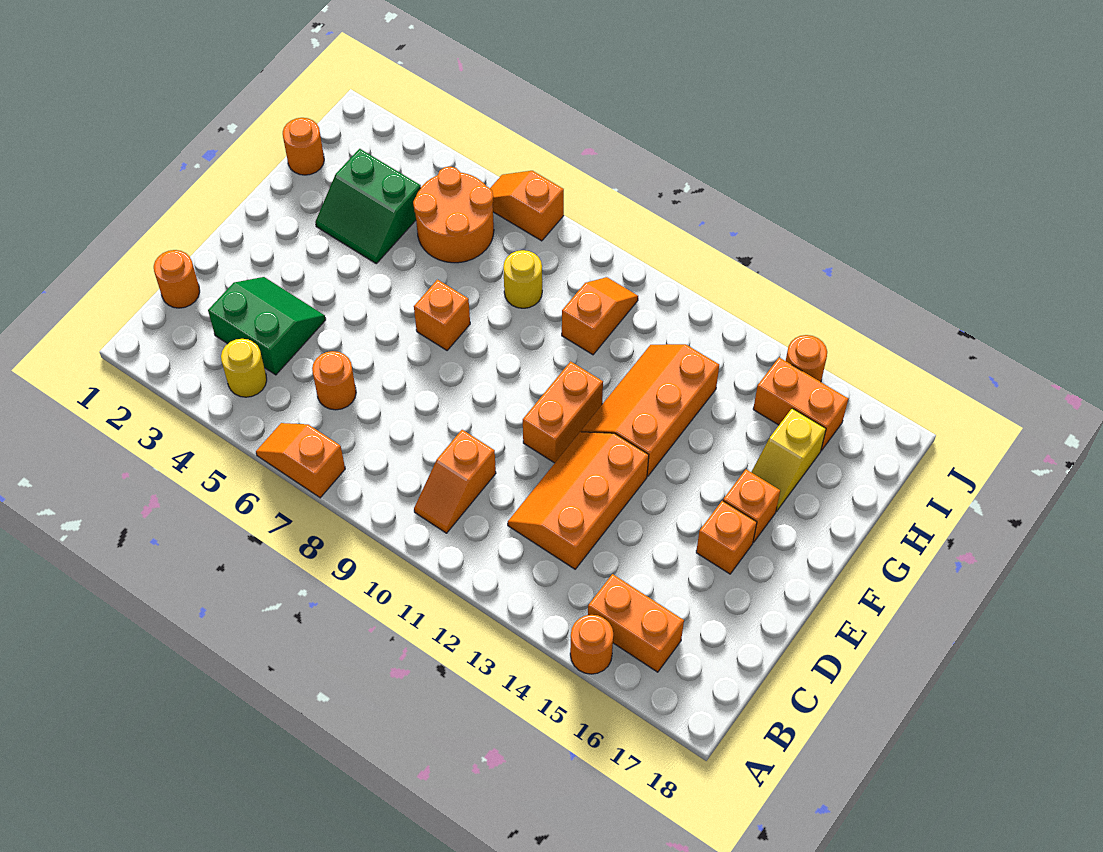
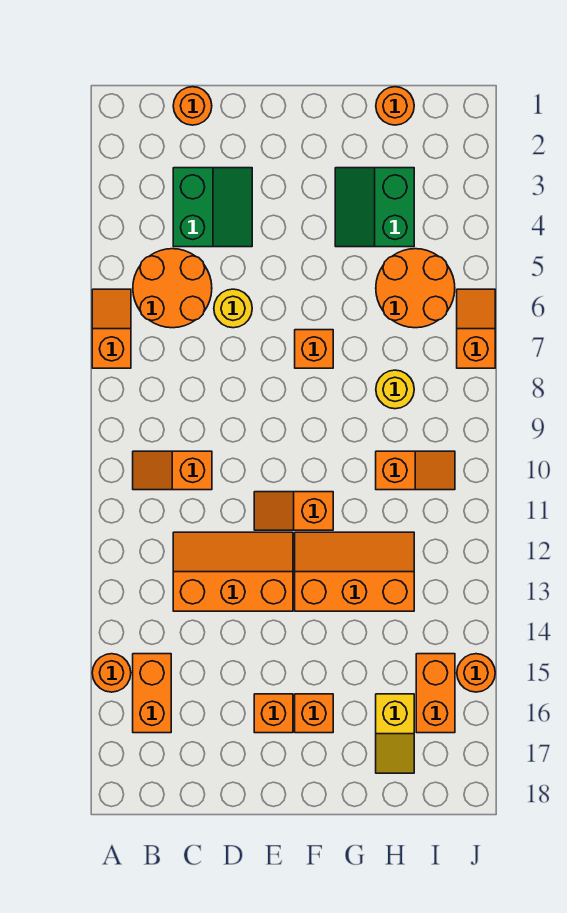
yellow 1x1 round brick [221,339,267,397] -> yellow 1x1 round brick moved to [214,289,252,328]
orange 1x1 round brick [312,351,356,410] -> orange 2x2 round brick [133,249,212,328]
orange 1x2 brick [523,361,603,463] -> orange 1x2 slope [254,492,333,530]
yellow 1x2 slope [751,408,826,511] -> yellow 1x2 slope turned to [376,694,414,773]

